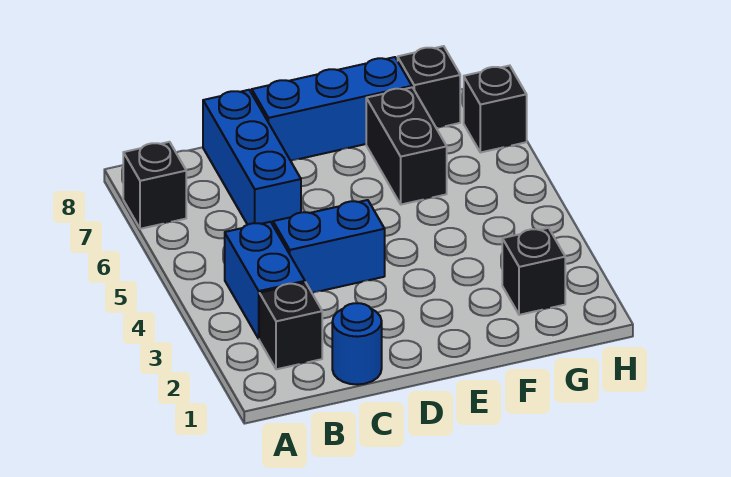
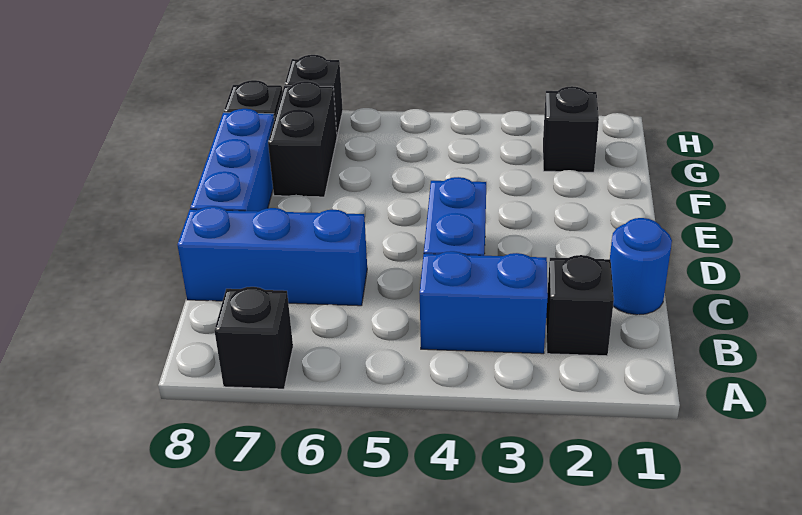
black 1x2 brick [366,87,447,205] -> black 1x2 brick turned to [268,81,337,197]

